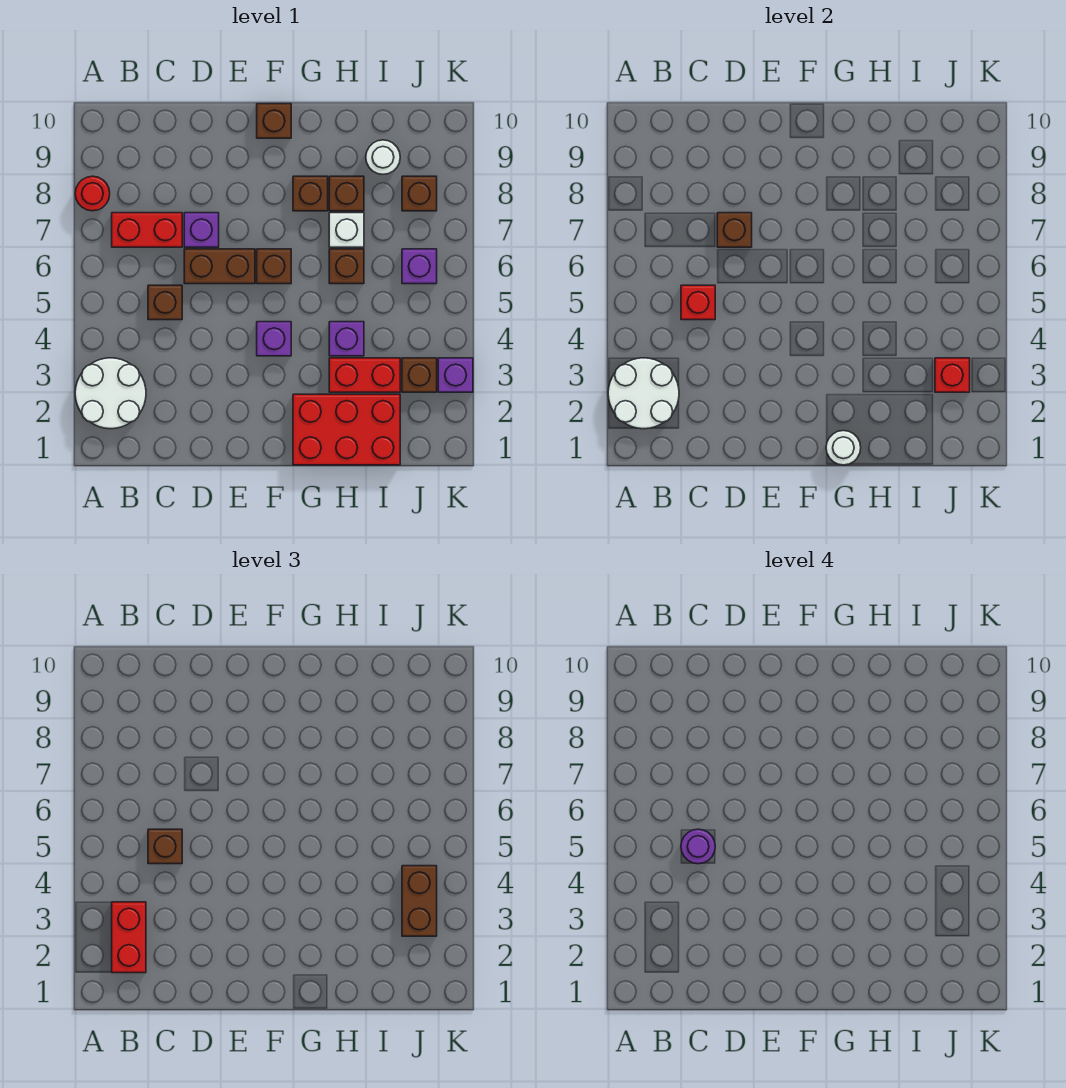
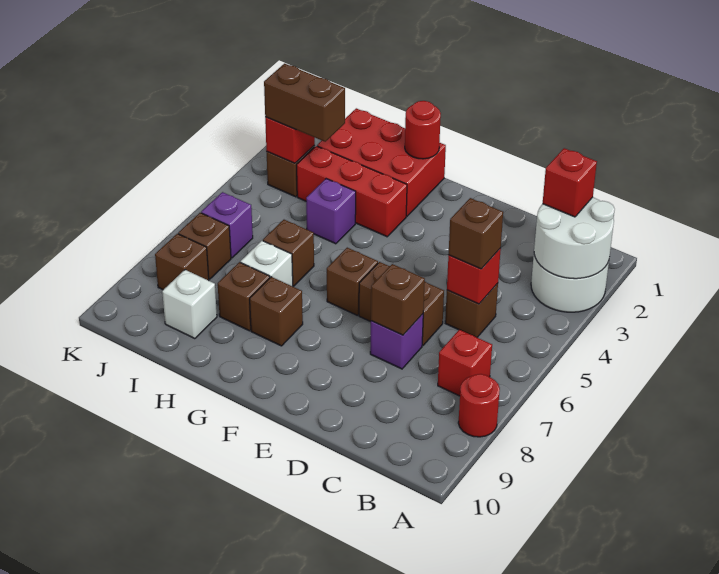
red 1x2 brick [112,902,146,973] -> red 1x1 brick [543,148,597,217]
red 1x2 brick [112,213,182,247] -> red 1x1 brick [438,330,492,396]
purple 1x1 round brick [681,829,715,864] -> none
purple 1x1 brick [257,322,291,356] -> none
brown 1x1 brick [257,104,291,138] -> brown 1x1 brick moved to [178,213,231,279]
white 1x1 round brick [826,431,861,465] -> red 1x1 round brick [405,101,441,159]
red 1x2 brick [329,358,400,392] -> red 1x3 brick [297,146,407,237]
white 1x1 round brick [366,140,400,174] -> white 1x1 brick [162,270,217,339]
brown 1x2 brick [402,866,437,936] -> brown 1x2 brick turned to [264,64,345,142]
purple 1x1 brick [438,358,473,392] -> none

